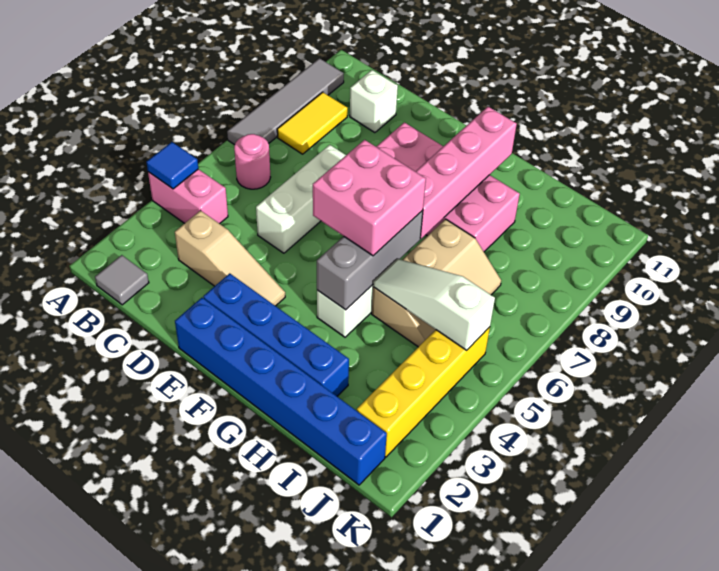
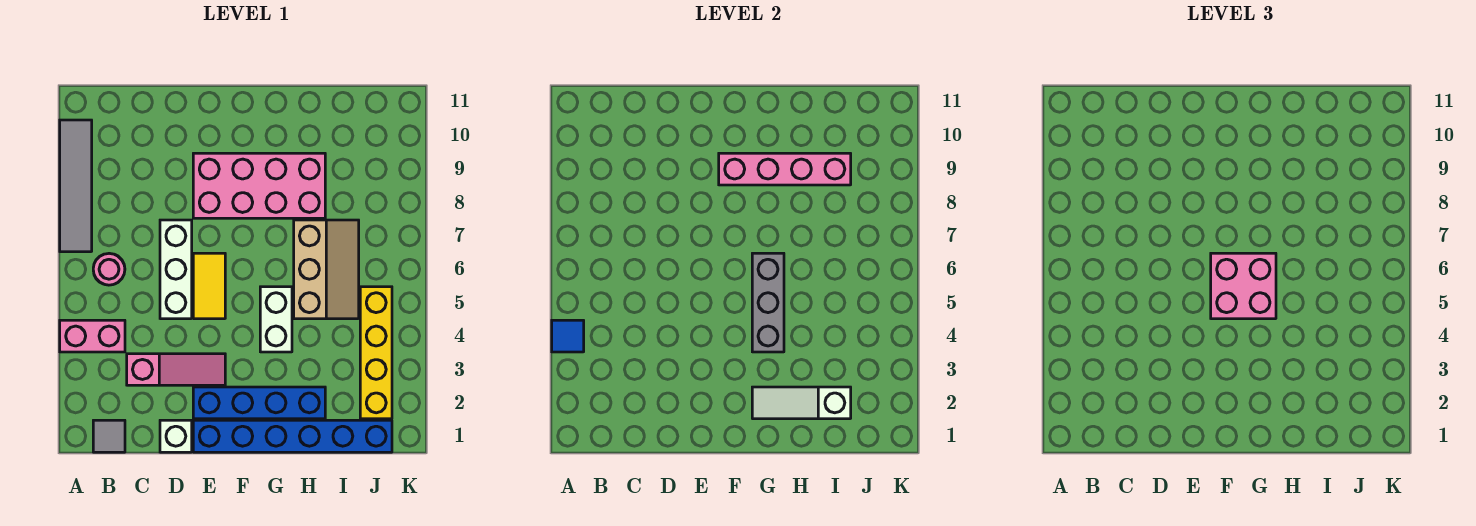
yellow 1x2 tile [277,92,348,154] -> yellow 1x2 tile moved to [193,253,225,319]
tan 1x3 slope [175,210,285,306] -> pink 1x3 slope [127,354,225,385]
white 1x1 brick [350,70,398,133] -> white 1x1 brick moved to [160,420,192,452]
pink 1x4 brick [416,107,517,239] -> pink 1x4 brick turned to [719,153,851,185]
white 1x3 slope [373,259,495,350] -> white 1x3 slope moved to [752,387,851,419]

